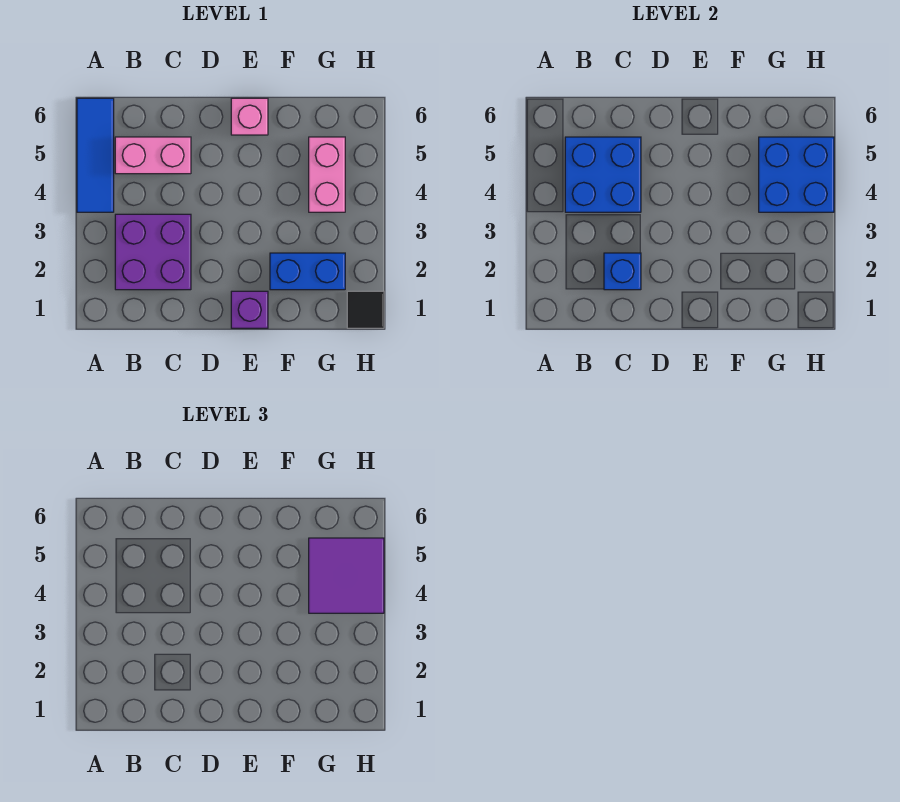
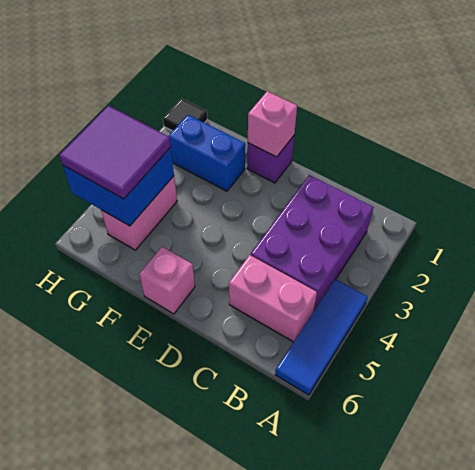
purple 2x2 brick [115,214,191,290] -> purple 2x3 brick [251,175,373,310]
blue 2x2 brick [565,137,641,212] -> none
blue 1x1 brick [604,253,641,290] -> none
none -> pink 1x1 brick [248,91,297,157]

